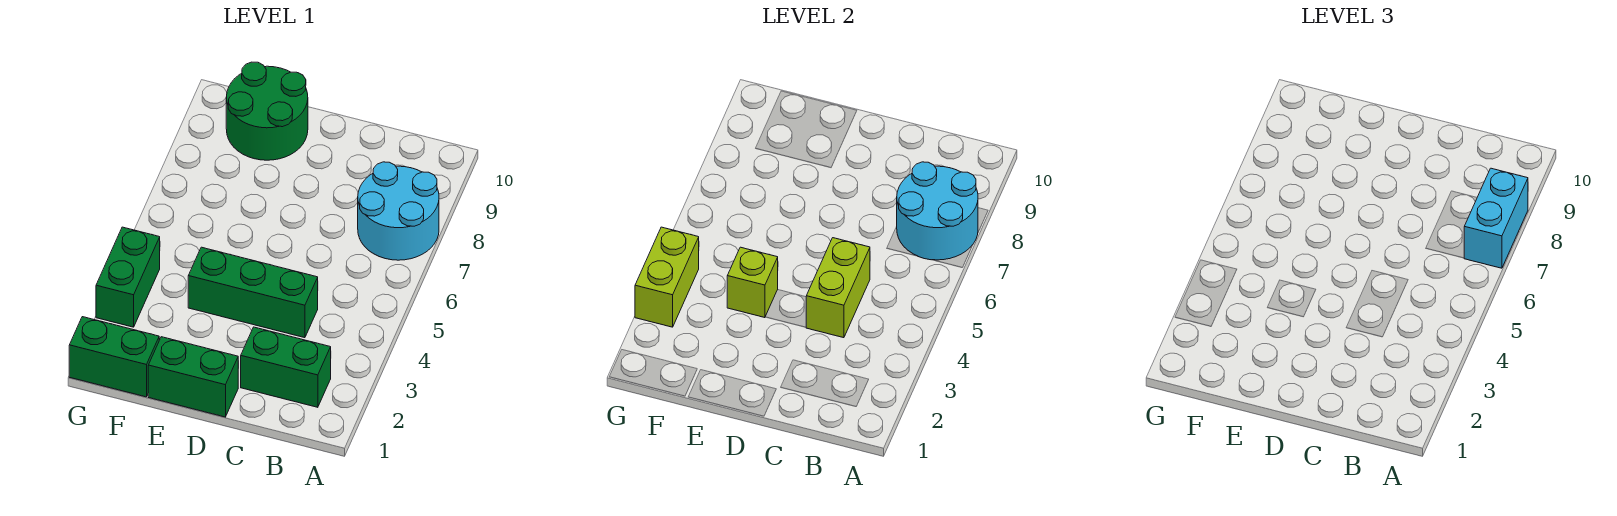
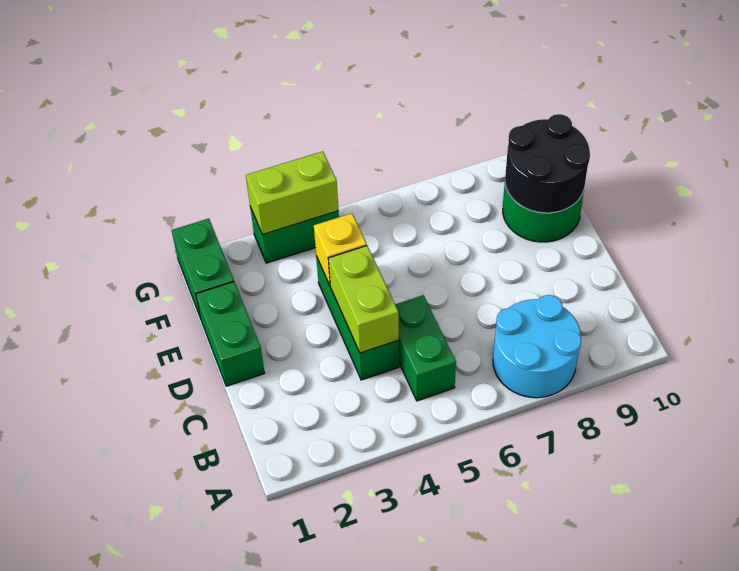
cyan 2x2 round brick [897,162,978,260] -> none
cyan 1x2 brick [1464,168,1528,268] -> none
green 1x2 brick [241,327,331,407] -> green 1x2 brick moved to [395,295,456,401]
lime 1x2 brick [806,238,870,338] -> lime 1x2 brick turned to [328,246,399,353]
lime 1x1 brick [727,247,778,318] -> yellow 1x1 brick [314,213,367,285]
none -> black 2x2 round brick [505,114,590,213]

